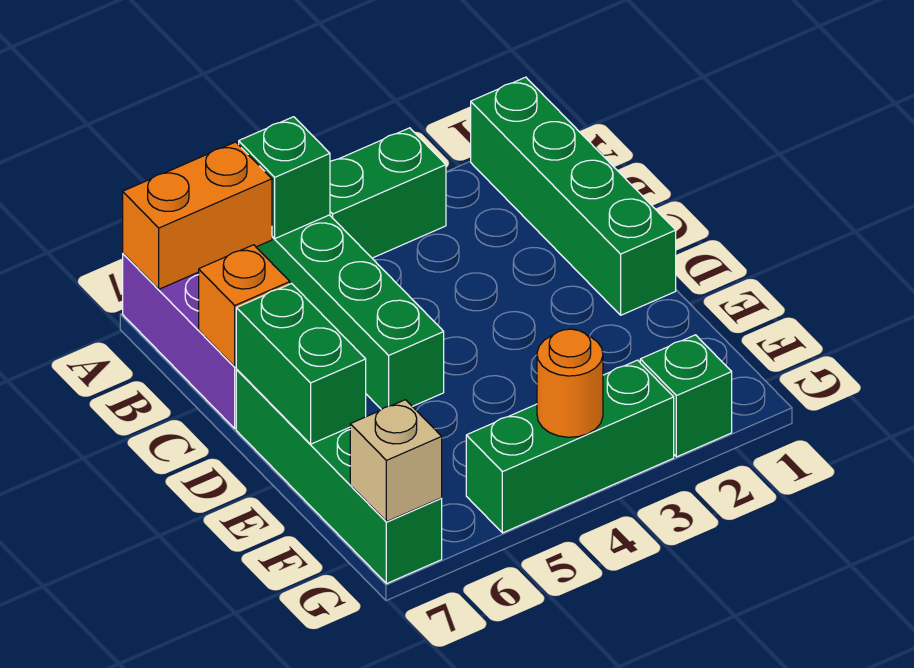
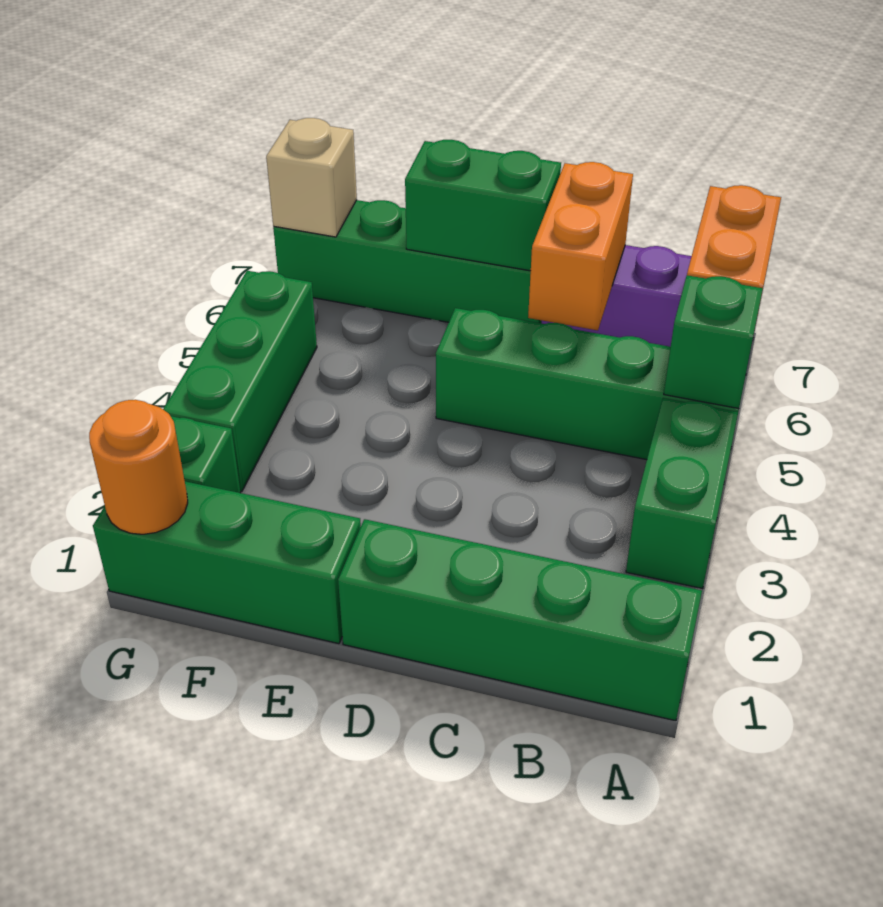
orange 1x1 brick [199,245,290,367] -> orange 1x2 brick [528,162,633,330]
none -> green 1x3 brick [93,481,361,644]
orange 1x1 round brick [537,329,603,437] -> orange 1x1 round brick moved to [89,400,188,534]

